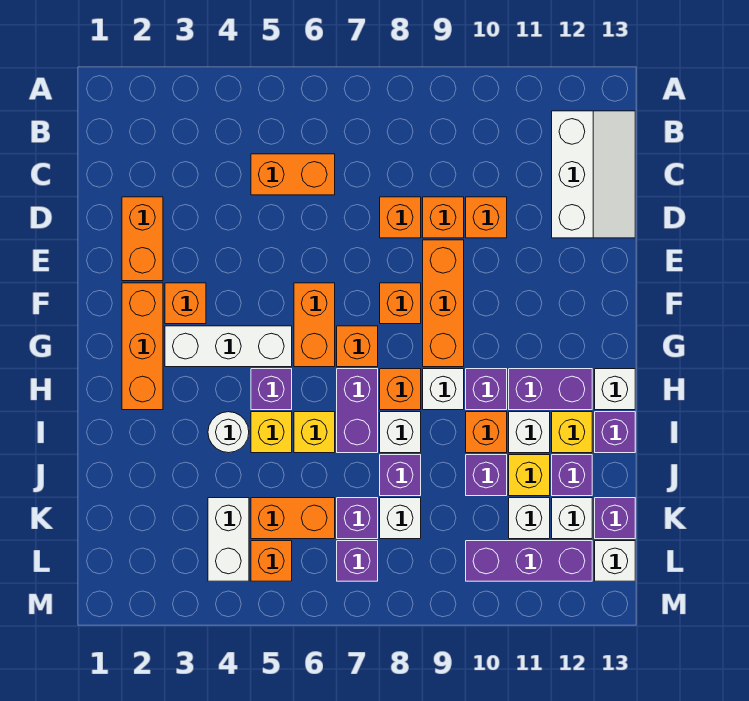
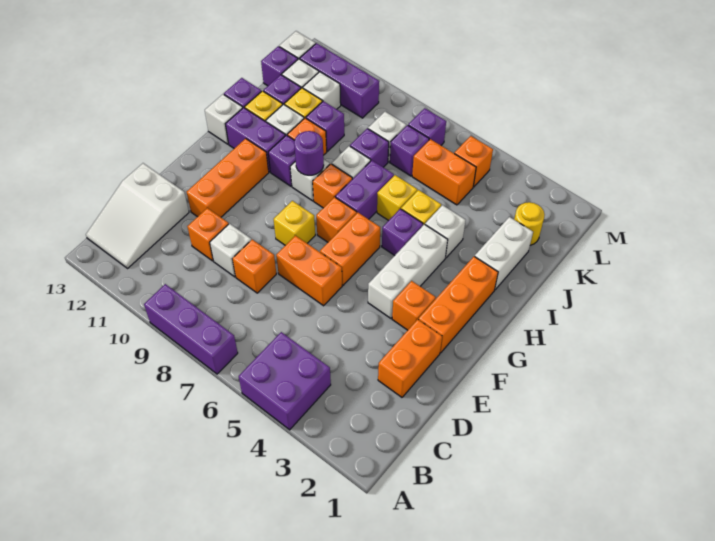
none -> purple 2x2 brick [239,332,331,430]
none -> purple 1x3 brick [144,284,238,374]
white 2x3 slope [552,111,635,238] -> white 2x3 slope turned to [86,163,189,268]
orange 1x2 brick [251,154,335,195] -> orange 1x2 brick moved to [276,235,342,306]
orange 1x1 brick [423,197,464,238] -> white 1x1 brick [210,224,251,277]
orange 1x3 brick [423,240,464,367] -> orange 1x3 brick moved to [187,138,269,217]
orange 1x1 brick [380,283,421,324] -> yellow 1x1 brick [274,201,315,245]
white 1x3 brick [165,326,292,367] -> white 1x3 brick turned to [368,224,448,318]
none -> purple 1x1 round brick [294,131,324,175]
white 1x1 round brick [208,412,249,453] -> white 1x1 brick [425,205,466,258]
none -> yellow 1x1 round brick [514,202,545,245]
white 1x2 brick [208,498,249,581] -> white 1x2 brick moved to [475,217,533,290]

